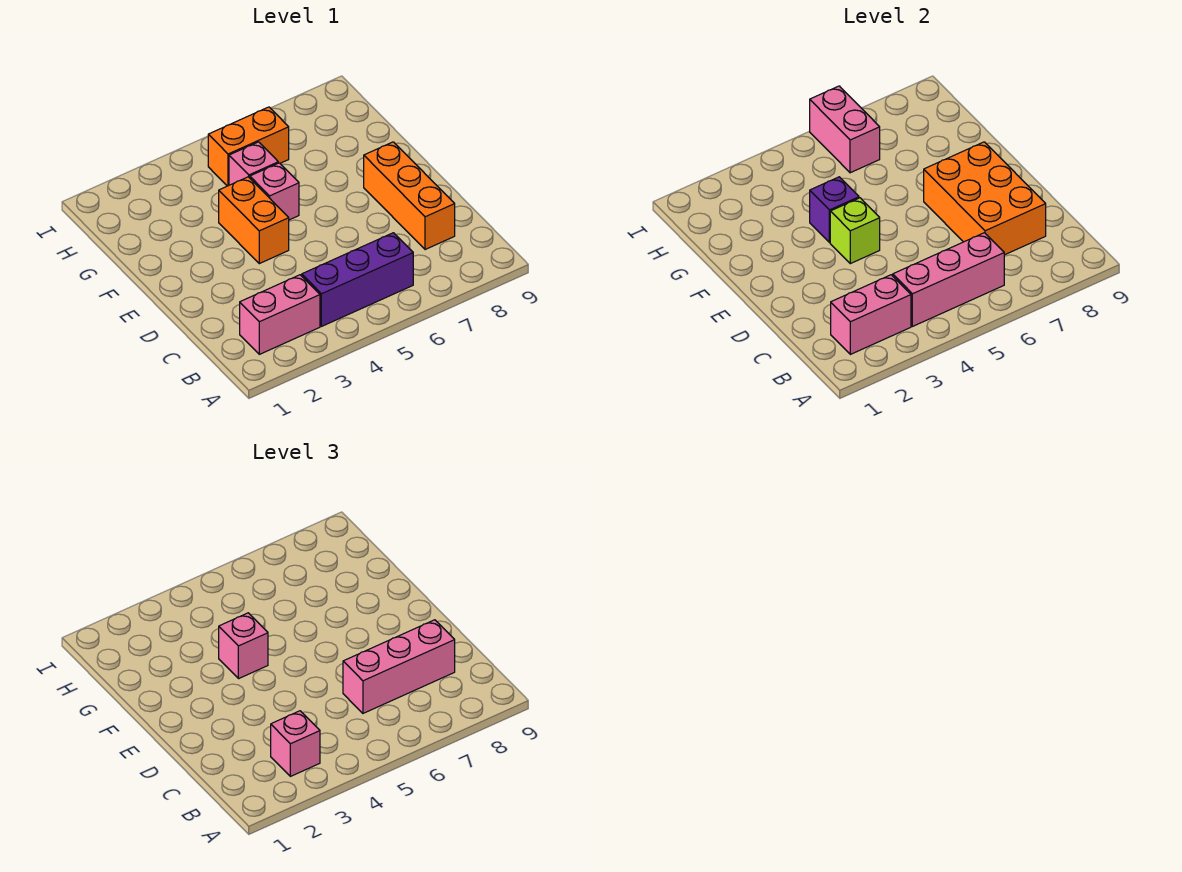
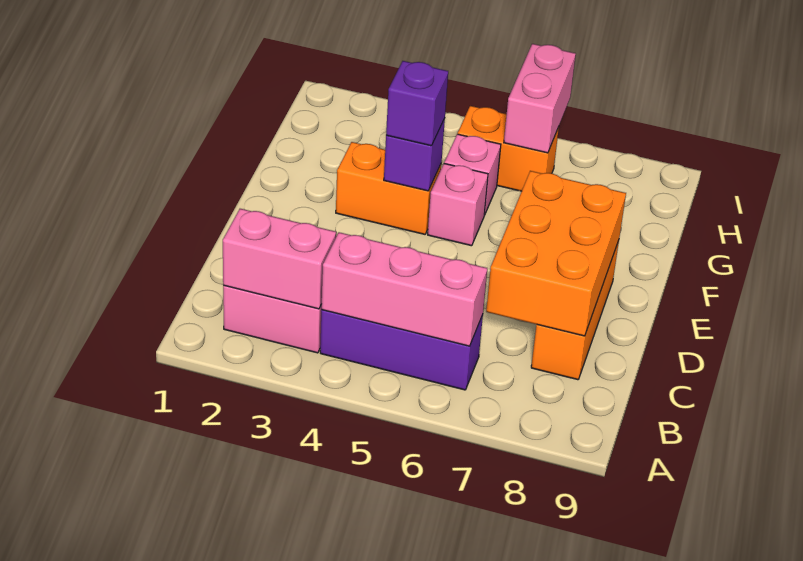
pink 1x1 brick [271,711,320,776] -> none
pink 1x3 brick [343,620,455,713] -> none
orange 1x2 brick [219,177,289,264] -> orange 1x2 brick turned to [336,142,441,234]
lime 1x1 brick [830,198,880,264] -> none
pink 1x1 brick [219,613,268,679] -> purple 1x1 brick [386,61,448,146]

